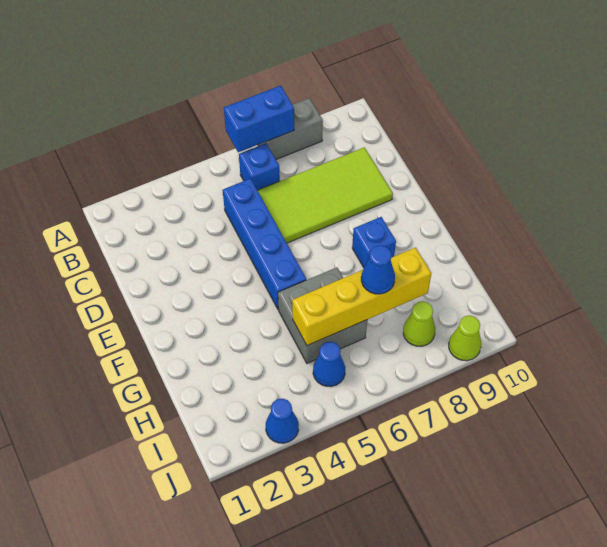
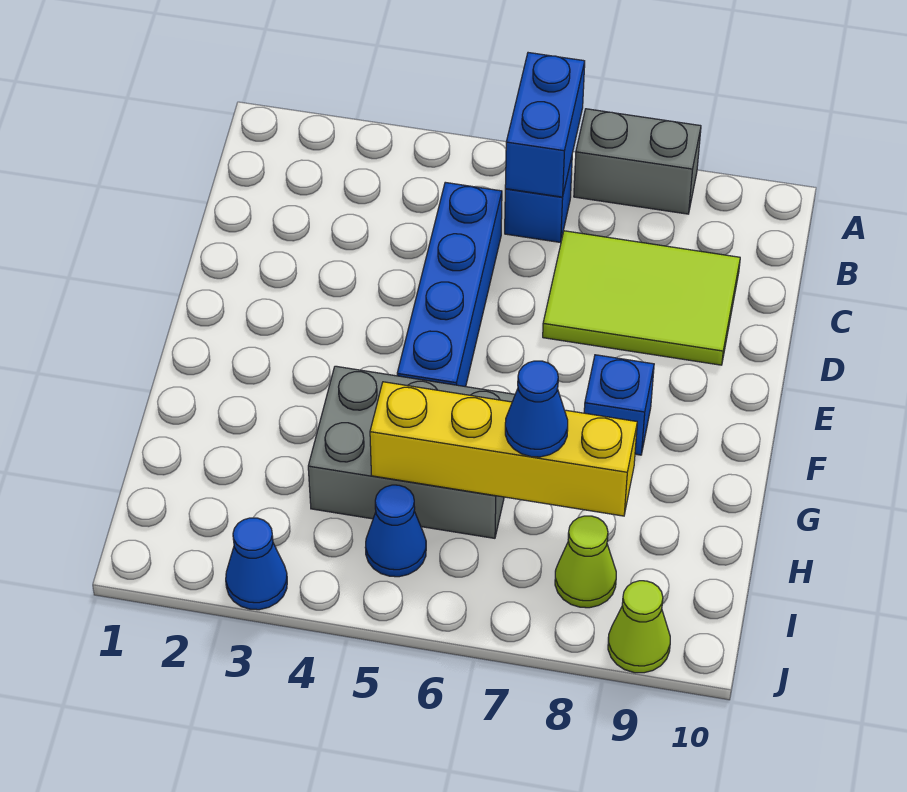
blue 1x2 brick [224,86,294,152] -> blue 1x2 brick turned to [505,53,585,197]
lime 2x4 tile [257,147,393,243] -> lime 2x3 tile [543,231,740,365]
grey 2x2 brick [278,267,367,363] -> grey 2x3 brick [308,366,515,538]

